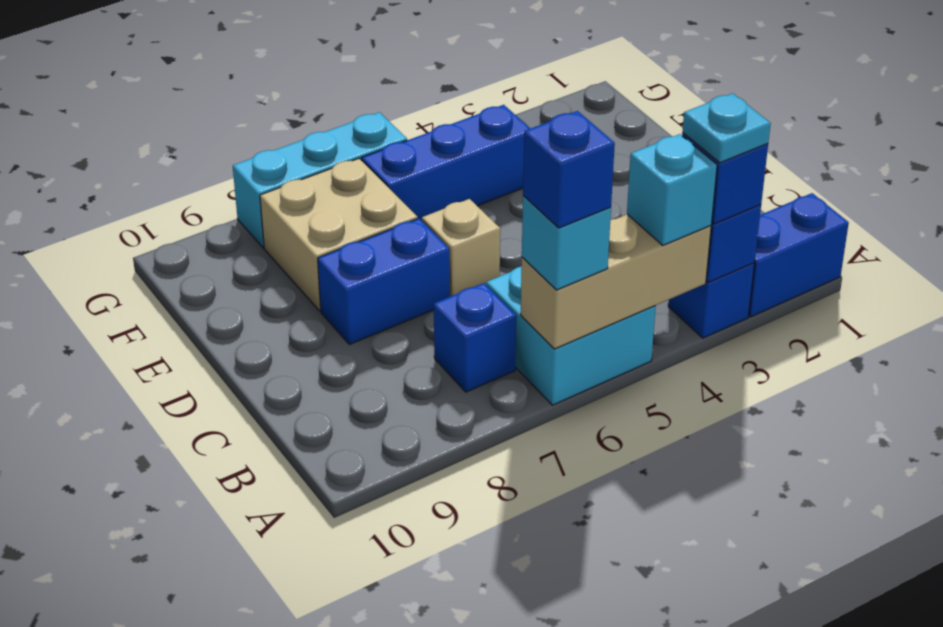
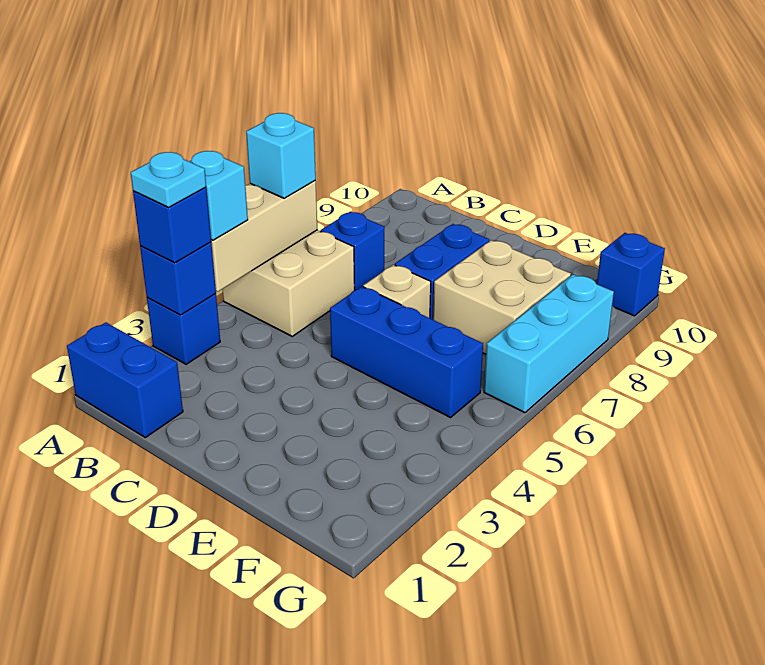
blue 1x2 brick [749,193,849,317] -> blue 1x2 brick turned to [67,322,183,438]
cyan 2x2 brick [486,266,656,405] -> tan 2x2 brick [222,230,355,336]
blue 1x1 brick [523,111,615,228] -> blue 1x1 brick moved to [597,233,665,316]
blue 1x3 brick [362,105,530,221] -> blue 1x3 brick turned to [330,286,483,418]

